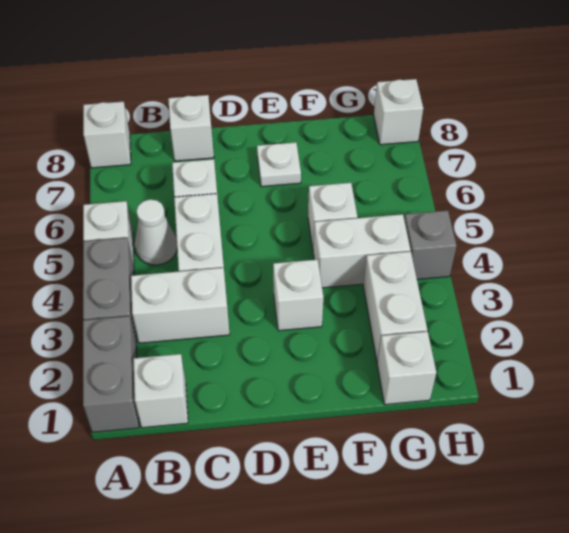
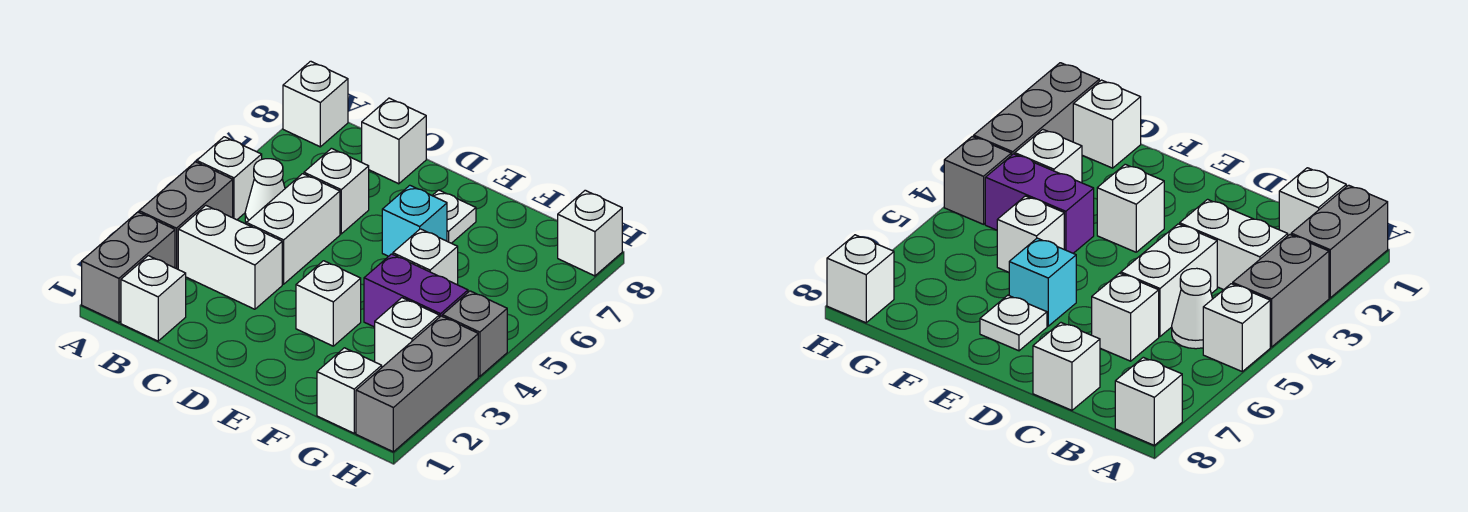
none -> cyan 1x1 brick [382,185,447,256]
white 1x2 brick [313,214,410,288] -> purple 1x2 brick [364,254,468,327]
white 1x2 brick [363,251,427,362] -> white 1x1 brick [375,298,439,367]
none -> grey 1x3 brick [356,316,478,452]

